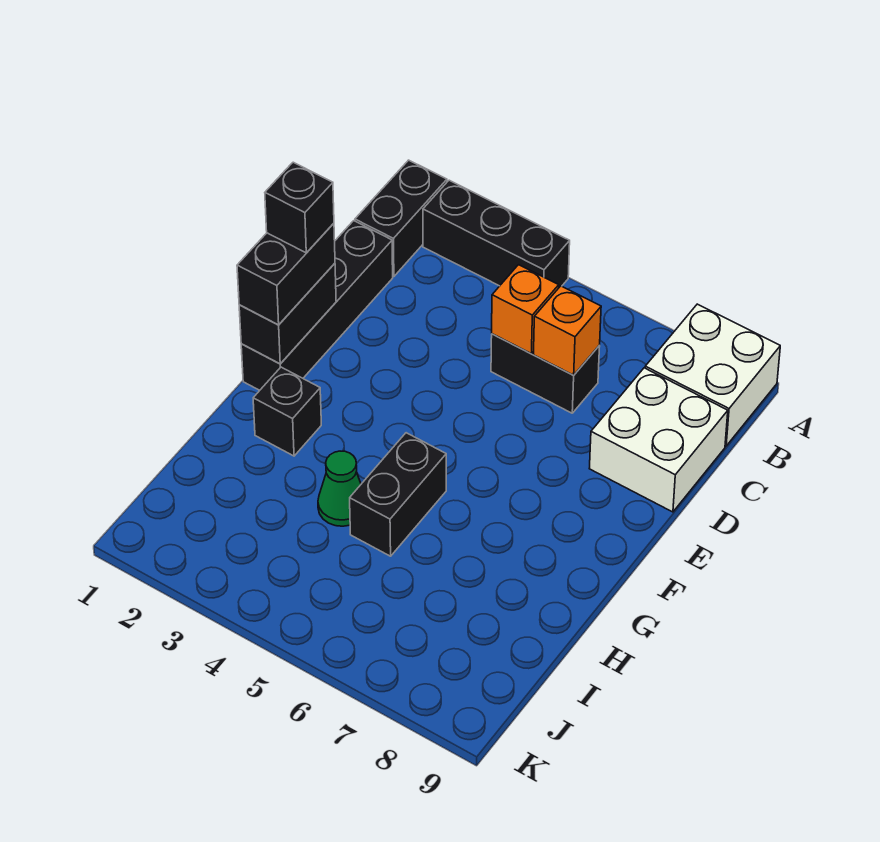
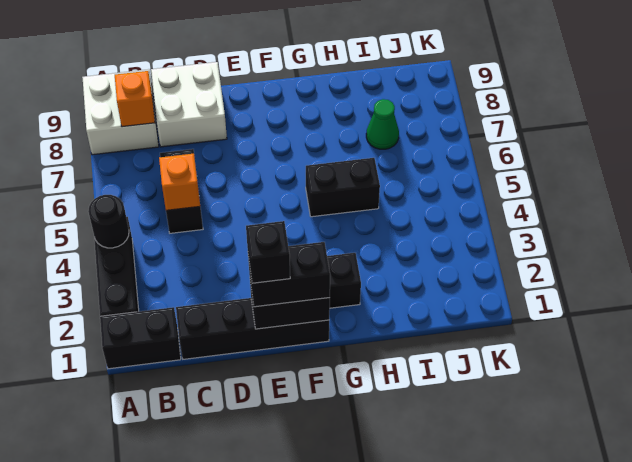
none -> black 1x1 round brick [88,195,129,248]
orange 1x1 brick [534,286,601,375] -> orange 1x1 brick moved to [115,71,155,127]
green 1x1 cone [318,451,361,526] -> green 1x1 cone moved to [366,99,399,149]

